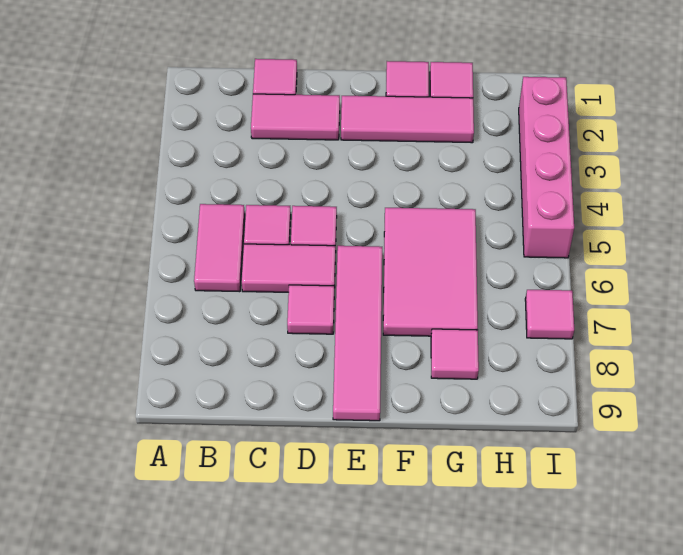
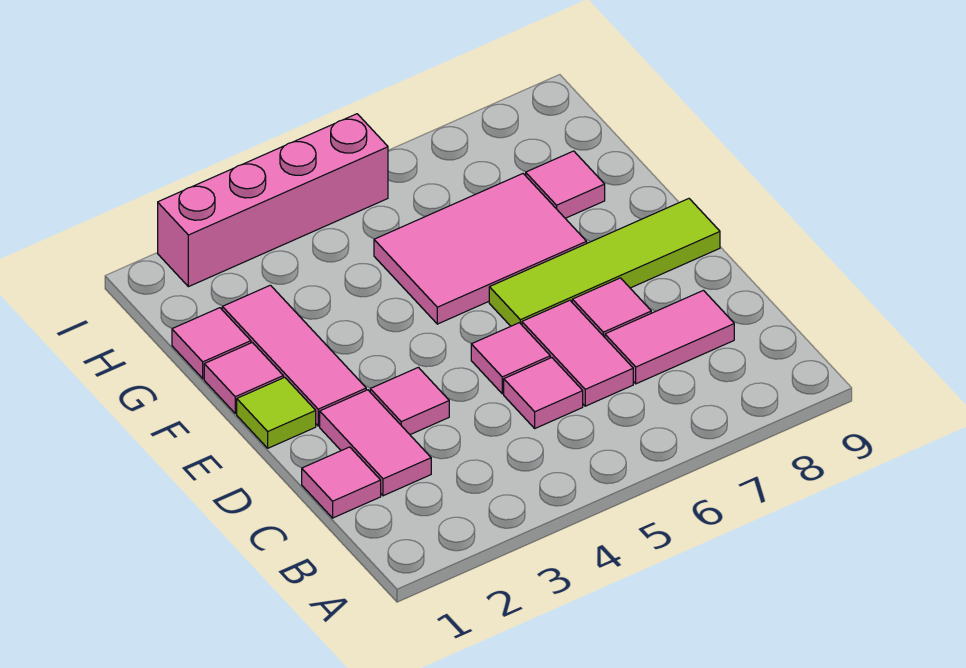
pink 1x2 tile [194,204,245,292] -> pink 1x2 tile moved to [605,290,734,384]
none -> lime 1x1 tile [237,377,316,448]
pink 1x4 tile [333,246,382,421] -> lime 1x4 tile [489,199,720,326]
pink 1x1 tile [525,290,574,339] -> pink 1x1 tile moved to [370,367,449,435]

